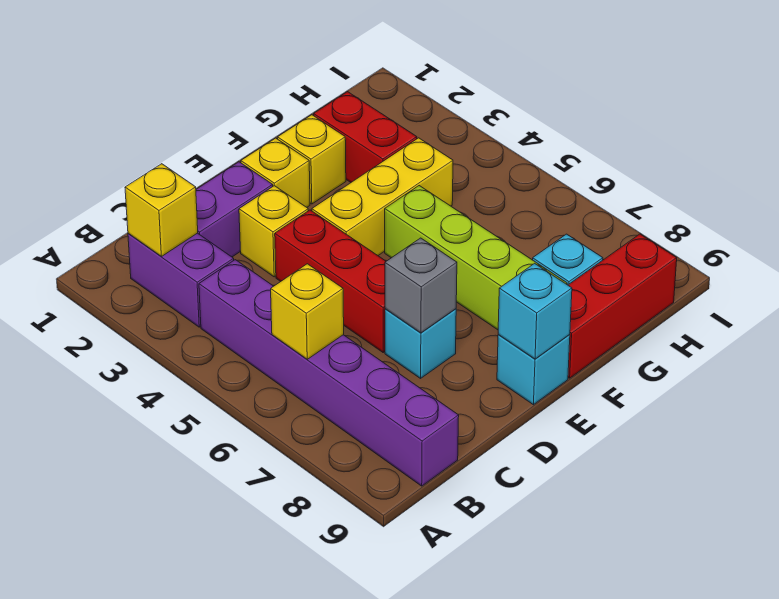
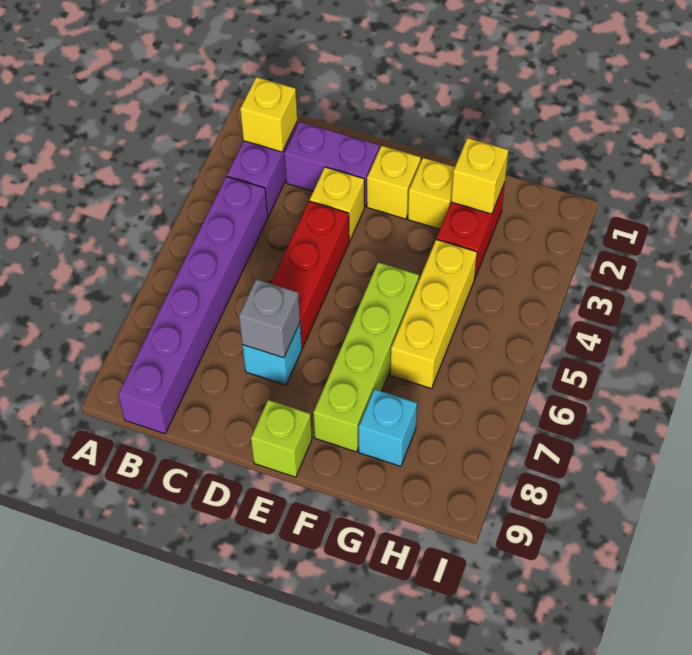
yellow 1x1 brick [271,264,344,359] -> yellow 1x1 brick moved to [451,138,508,214]
yellow 1x3 brick [312,138,453,255] -> yellow 1x3 brick turned to [390,239,477,389]
cyan 1x1 brick [497,334,570,405] -> lime 1x1 brick [251,400,312,477]
cyan 1x1 brick [498,263,572,359] -> none
red 1x3 brick [568,234,677,378] -> none

